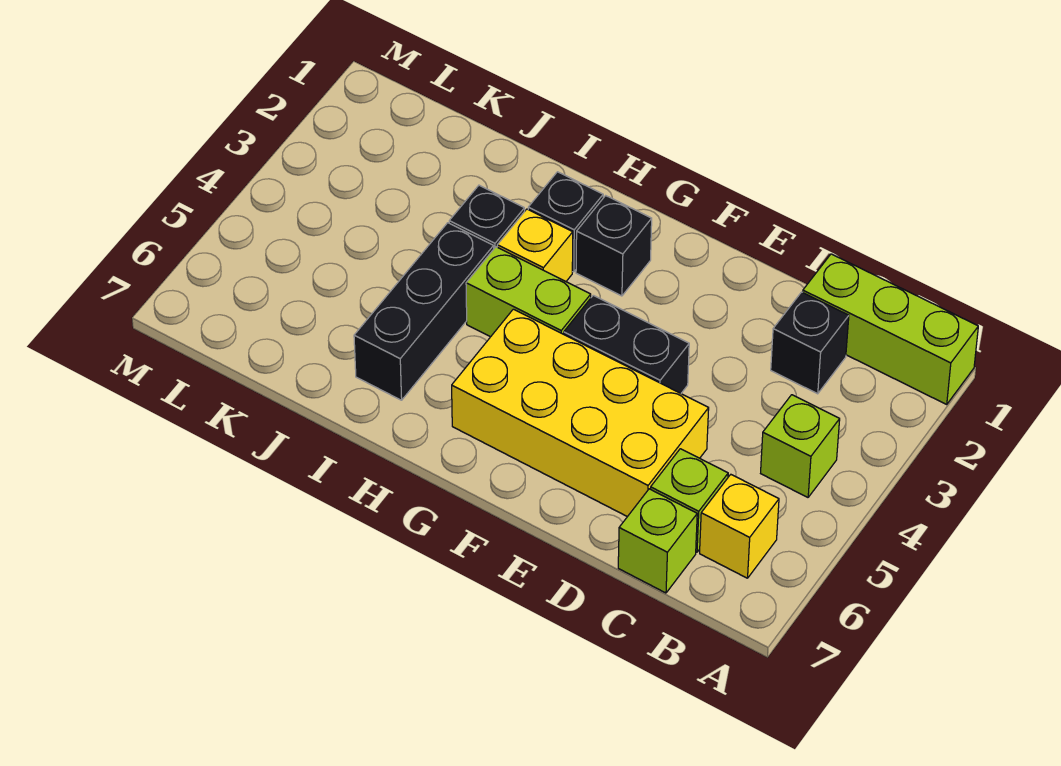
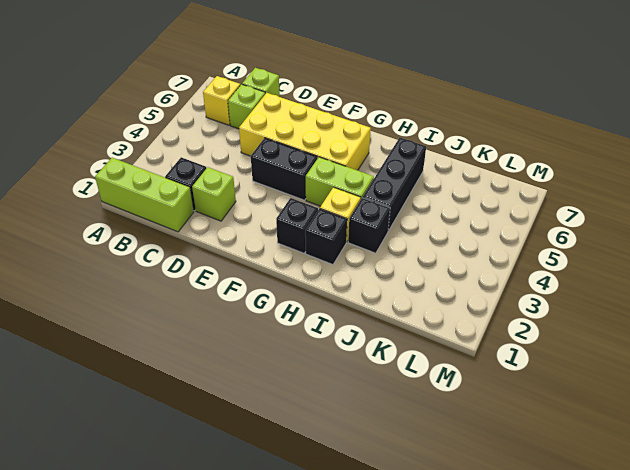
lime 1x1 brick [761,395,840,497] -> lime 1x1 brick moved to [192,167,236,221]

